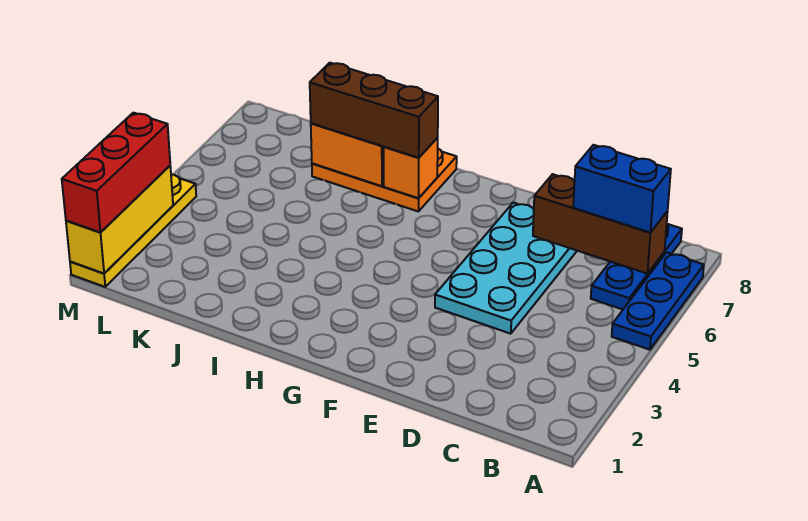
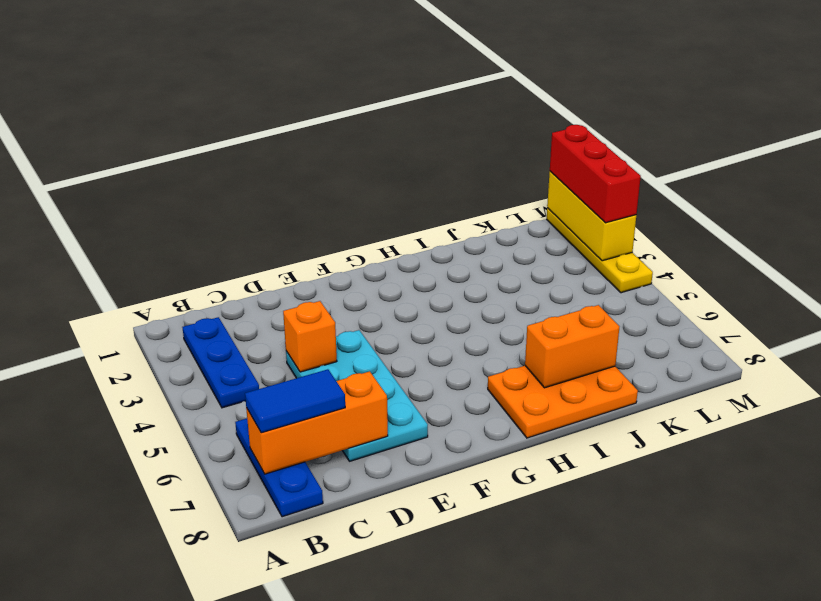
blue 1x3 plate [612,252,704,350] -> blue 1x3 plate moved to [183,317,259,408]
brown 1x3 brick [533,174,668,274] -> orange 1x3 brick [246,371,388,474]
blue 1x2 brick [573,145,671,233] -> blue 1x2 tile [245,369,345,433]
orange 1x1 brick [384,138,438,198] -> orange 1x1 brick moved to [283,301,337,372]
brown 1x3 brick [310,63,438,158] -> none

